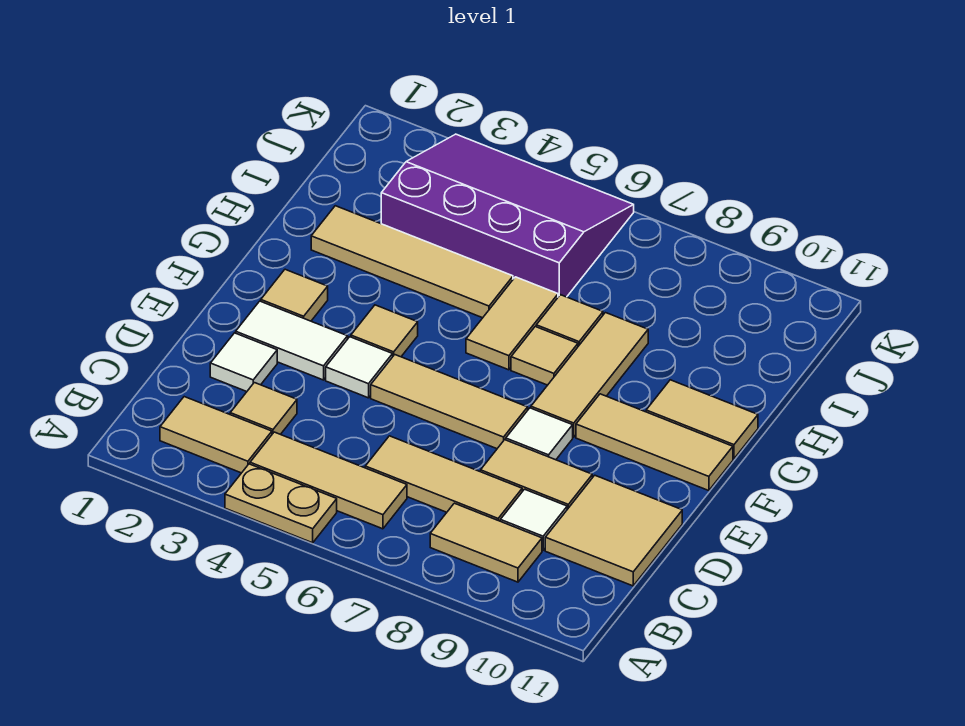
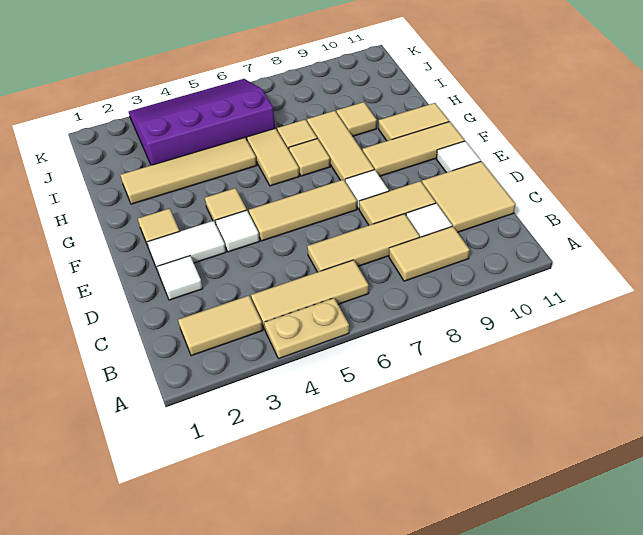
tan 1x1 tile [230,383,297,434] -> tan 1x1 tile moved to [336,102,377,136]
none -> white 1x1 tile [437,141,481,173]

